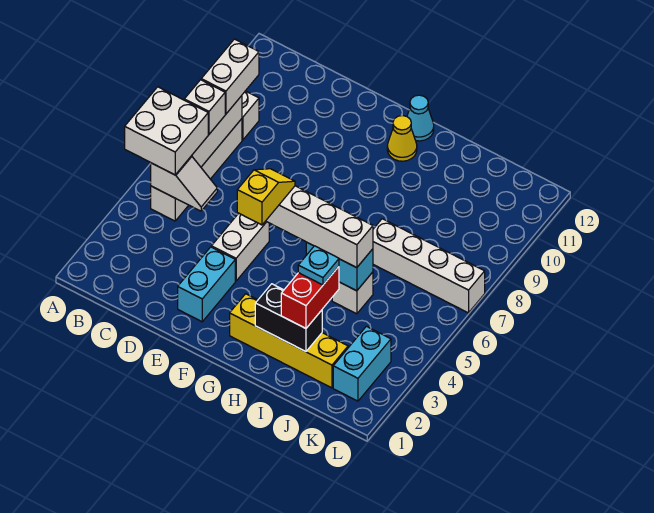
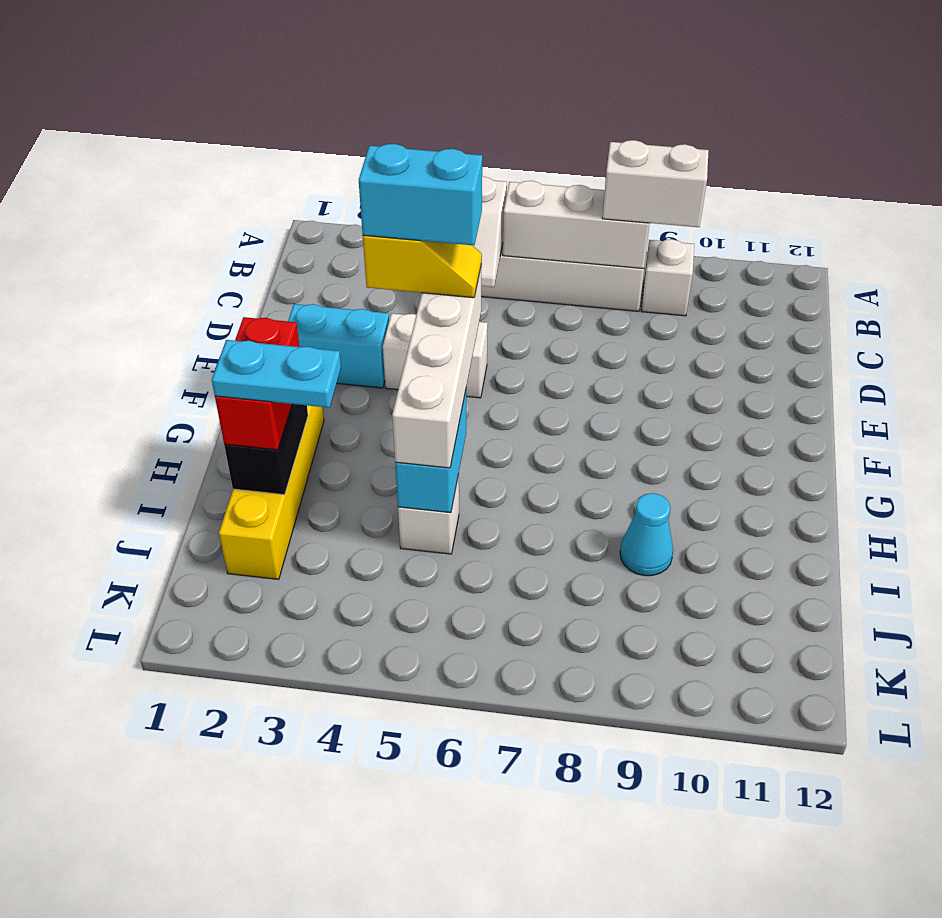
white 2x2 brick [125,87,208,175] -> none
white 1x1 brick [184,80,225,134] -> none
yellow 1x1 cone [387,116,417,161] -> none
cyan 1x1 cone [407,95,434,141] -> cyan 1x1 cone moved to [620,493,673,576]
red 1x2 brick [281,267,339,328] -> red 1x2 brick turned to [215,317,299,450]
cyan 1x1 plate [298,246,339,285] -> cyan 1x2 plate [212,340,341,408]
white 1x4 brick [373,219,485,313] -> none
cyan 1x2 brick [333,326,391,401] -> cyan 1x2 brick moved to [359,144,482,245]

